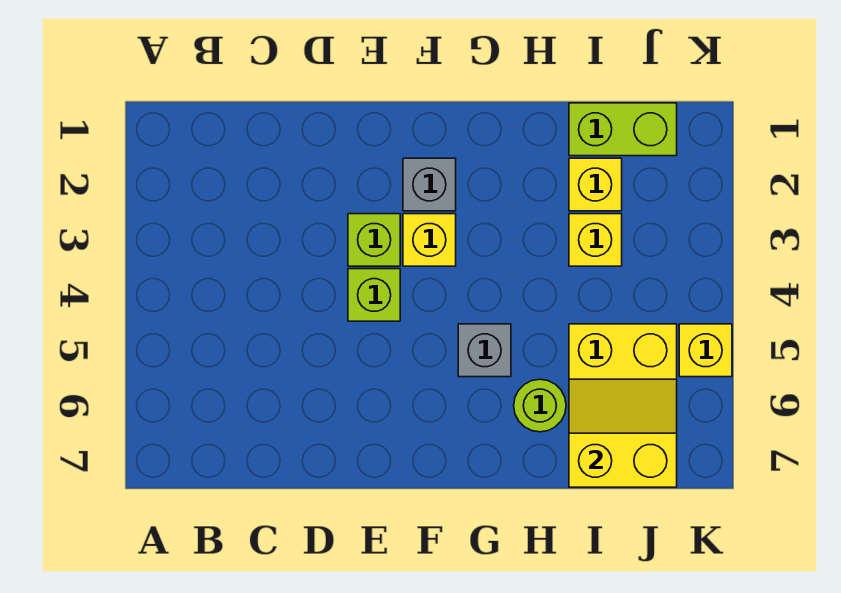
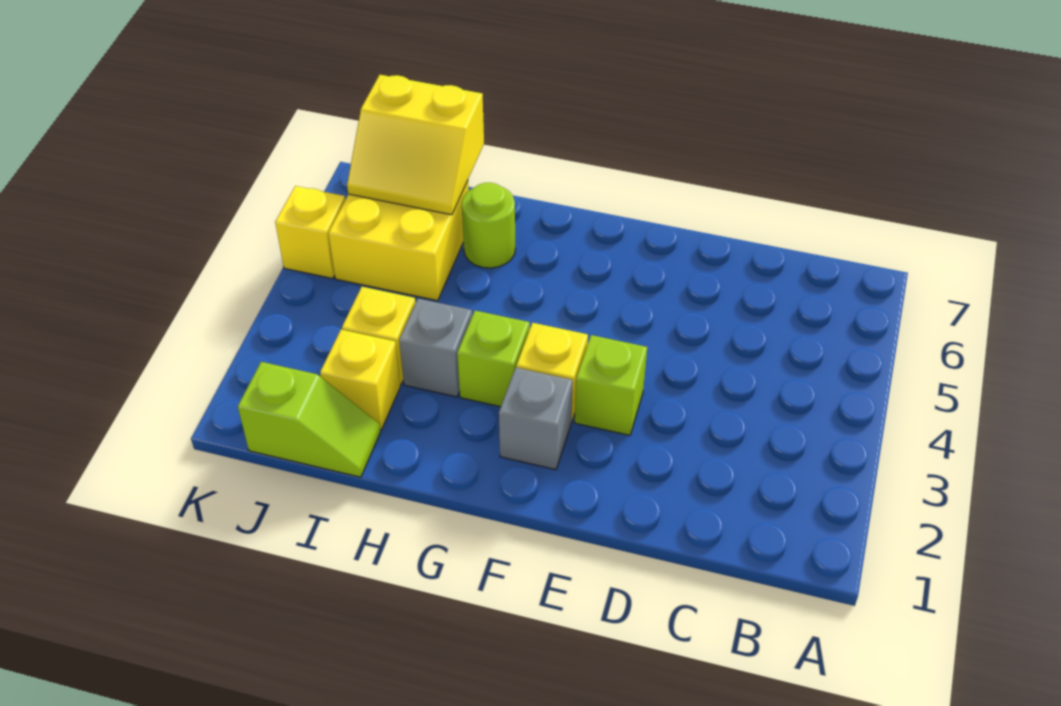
lime 1x1 brick [348,269,400,321] -> lime 1x1 brick moved to [457,311,530,407]
grey 1x1 brick [458,324,511,377] -> grey 1x1 brick moved to [399,299,472,397]
lime 1x2 brick [569,103,677,156] -> lime 1x2 slope [238,362,381,477]

